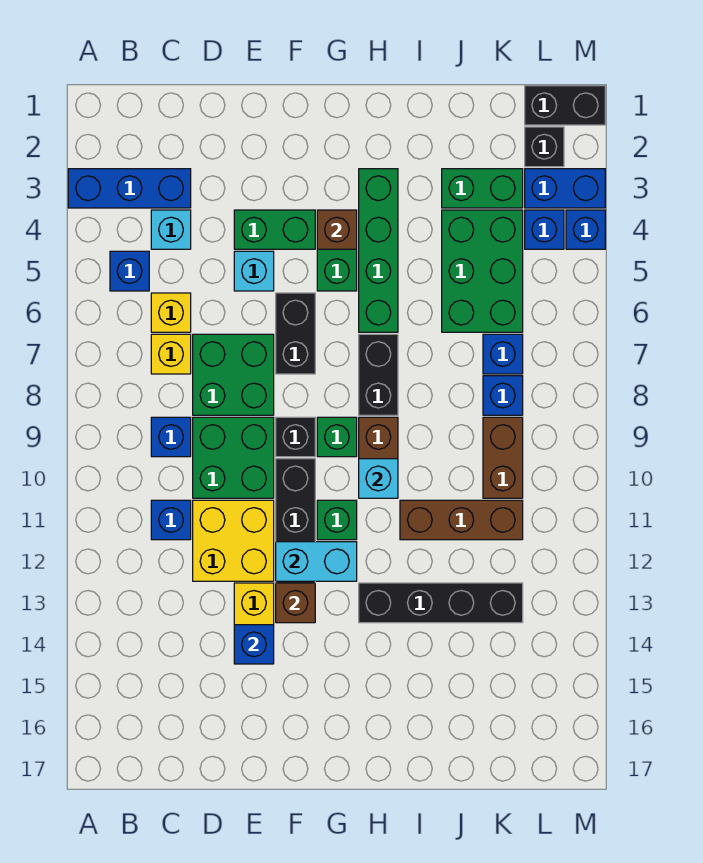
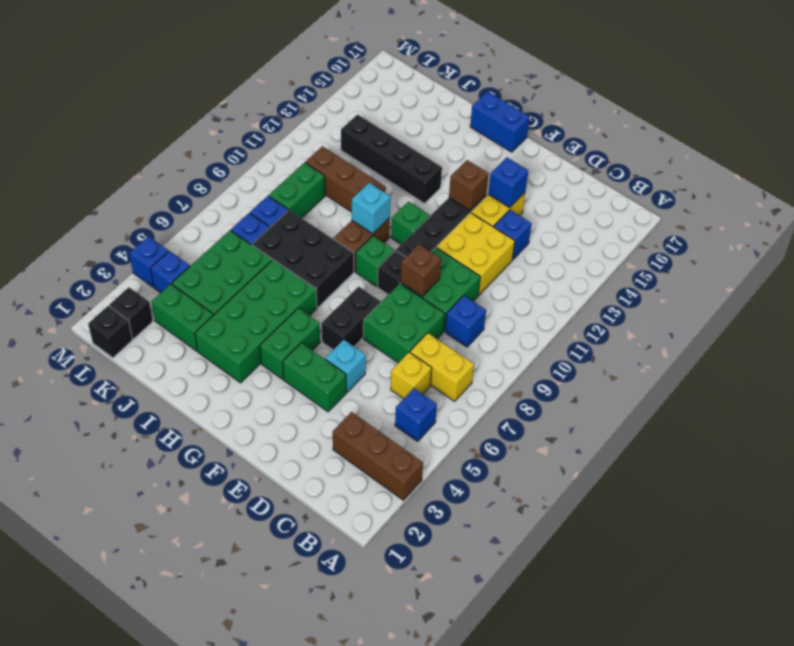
blue 1x3 brick [68,169,191,208] -> brown 1x3 brick [333,412,423,500]
cyan 1x1 brick [151,210,191,249] -> none
yellow 1x1 brick [151,334,191,374] -> yellow 1x2 brick [410,333,474,401]
blue 1x1 brick [151,500,191,540] -> blue 1x1 brick moved to [494,210,532,260]
cyan 1x2 brick [276,542,357,581] -> none
brown 1x1 brick [317,210,357,249] -> brown 1x1 brick moved to [401,244,441,296]
green 1x4 brick [359,169,398,332] -> green 2x4 brick [195,260,317,383]
black 1x2 brick [359,334,398,415] -> black 2x3 brick [252,210,354,307]
brown 1x2 brick [483,417,523,498] -> green 1x2 brick [269,163,325,218]
black 1x2 brick [525,86,605,125] -> black 1x1 brick [88,306,132,358]
blue 1x2 brick [525,169,605,208] -> blue 1x2 brick moved to [470,91,530,152]

